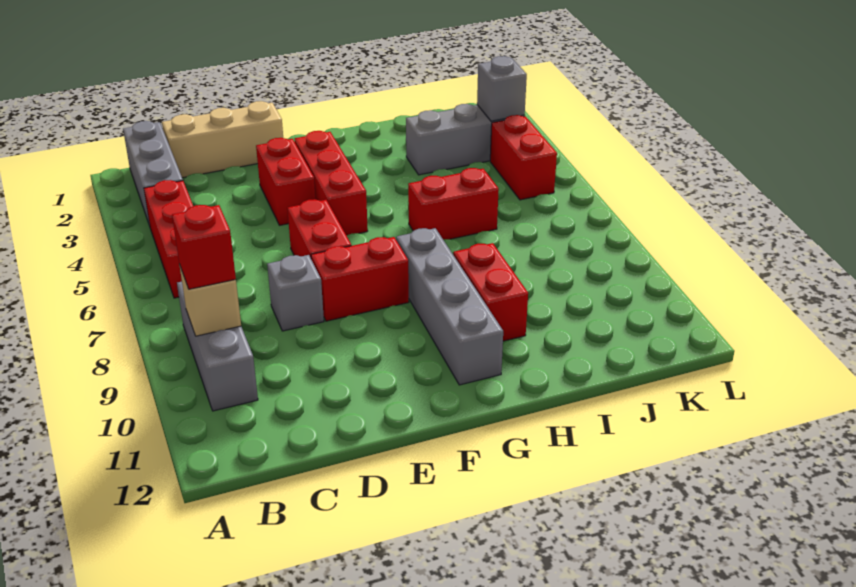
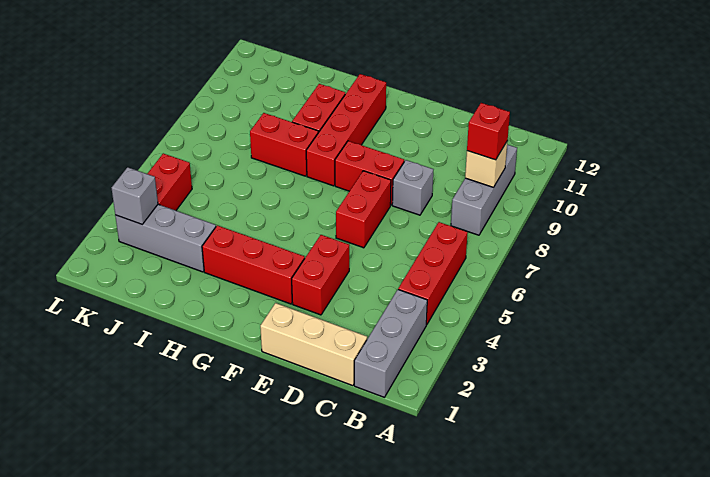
red 1x3 brick [295,131,368,235] -> red 1x3 brick turned to [202,225,305,304]
grey 1x4 brick [396,228,503,385] -> red 1x4 brick [306,74,386,186]
red 1x2 brick [408,168,499,240] -> red 1x2 brick moved to [250,113,318,176]

